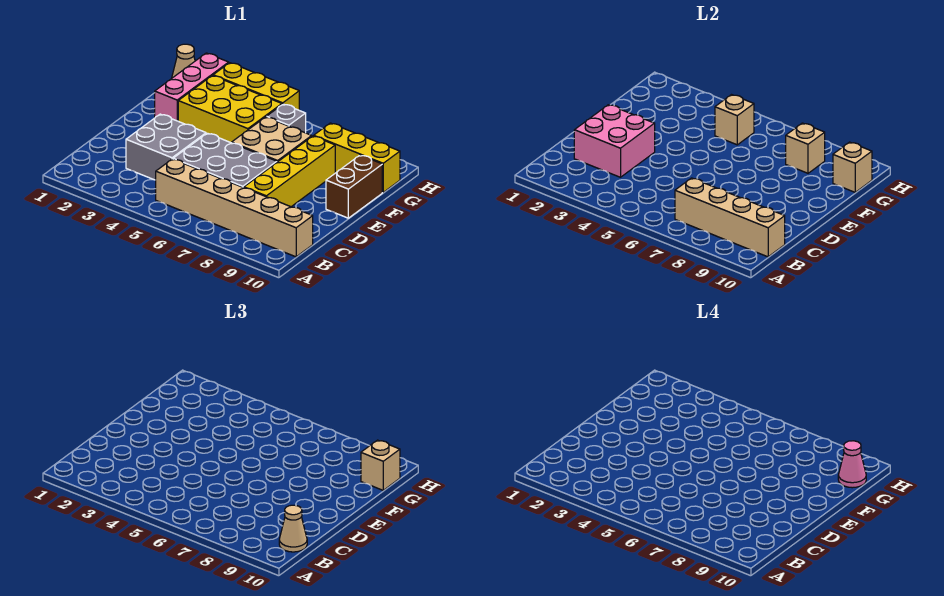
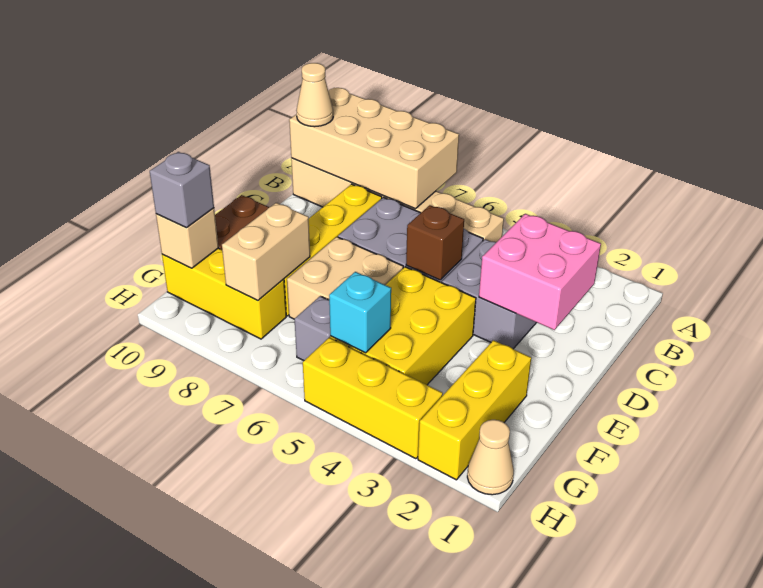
tan 1x4 brick [675,178,785,257] -> tan 2x4 brick [289,88,459,209]
none -> brown 1x1 brick [406,205,464,280]
pink 1x3 brick [155,53,229,121] -> yellow 1x3 brick [418,340,531,480]
yellow 2x3 brick [178,76,282,143] -> yellow 2x3 brick turned to [330,267,476,385]
tan 1x1 brick [715,95,754,145] -> cyan 1x1 brick [329,272,391,353]
tan 1x1 brick [786,123,825,173] -> tan 1x2 brick [222,203,310,301]
tan 1x1 brick [361,440,400,490] -> grey 1x1 brick [150,152,214,228]
pink 1x1 cone [838,441,866,488] -> none

